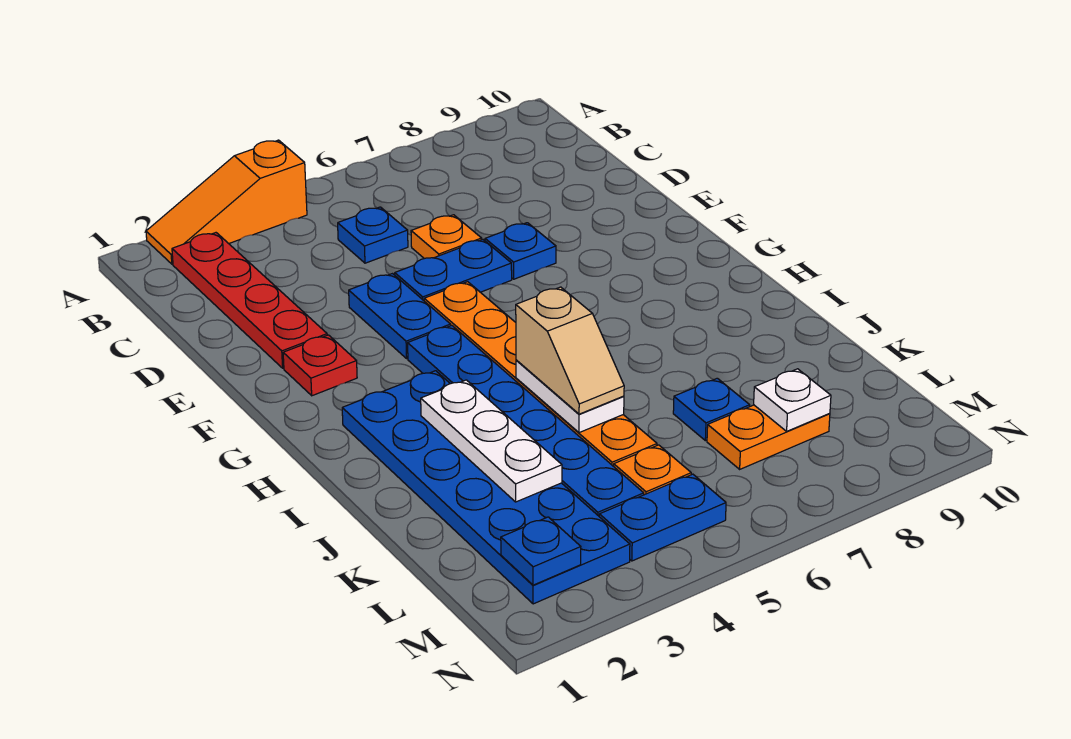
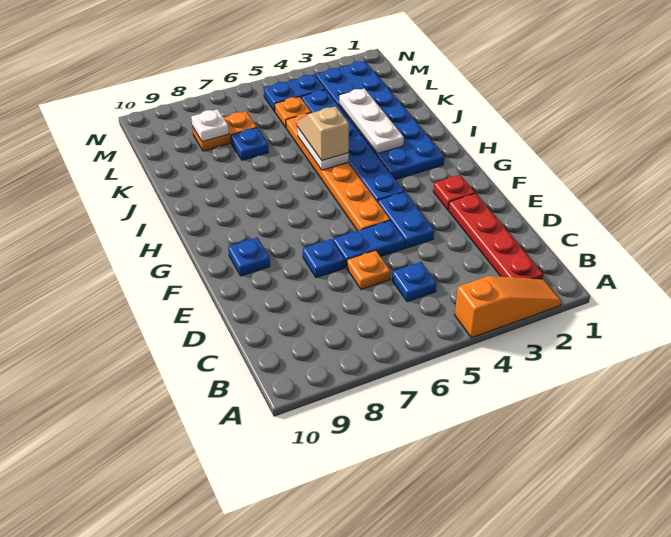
blue 1x1 plate [501,517,581,585] -> blue 1x1 plate moved to [228,237,270,276]

